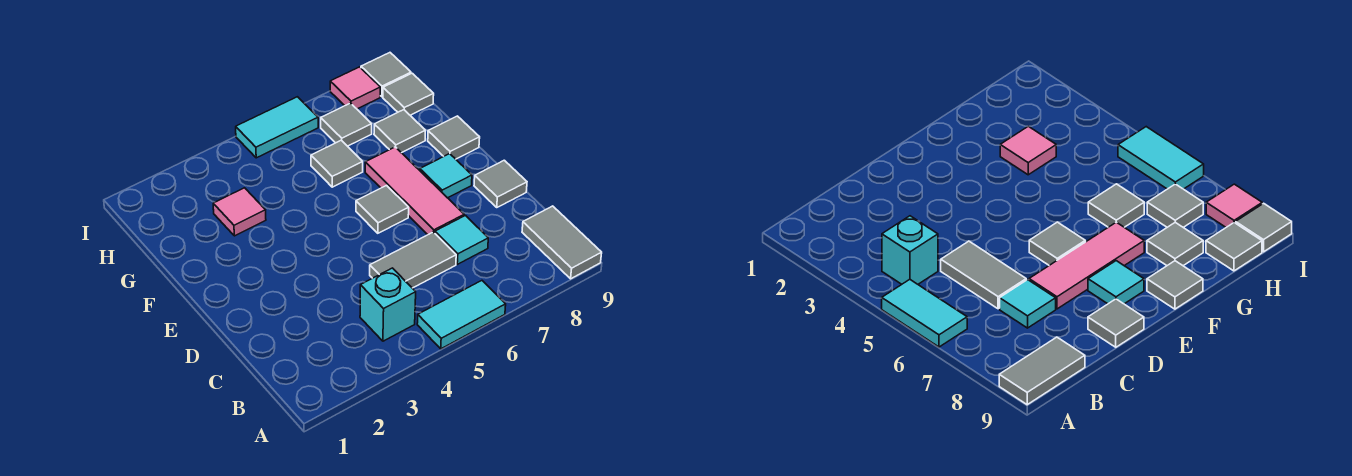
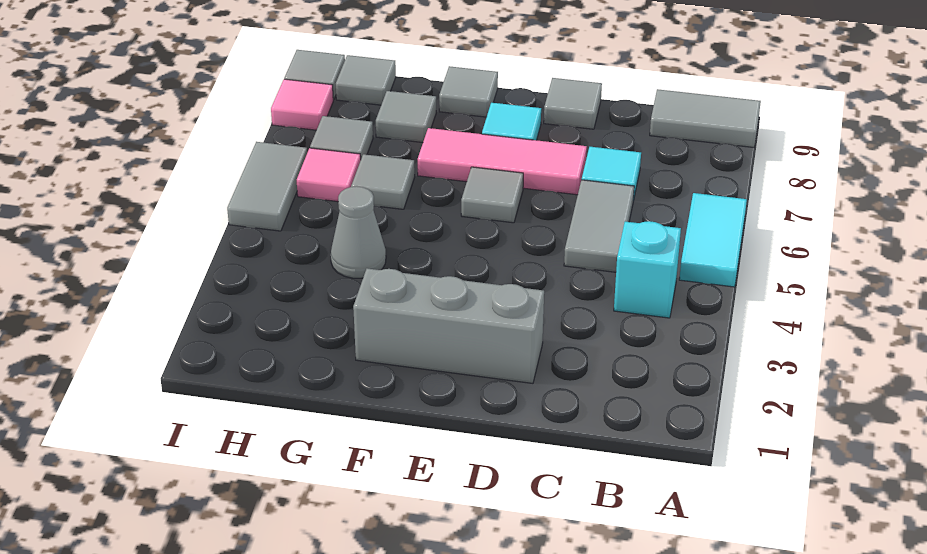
none -> grey 1x3 brick [353,268,544,383]
pink 1x1 tile [213,188,266,236] -> pink 1x1 tile moved to [297,148,361,202]
none -> grey 1x1 cone [331,186,386,278]
cyan 1x2 tile [236,97,318,158] -> grey 1x2 tile [227,142,307,231]

